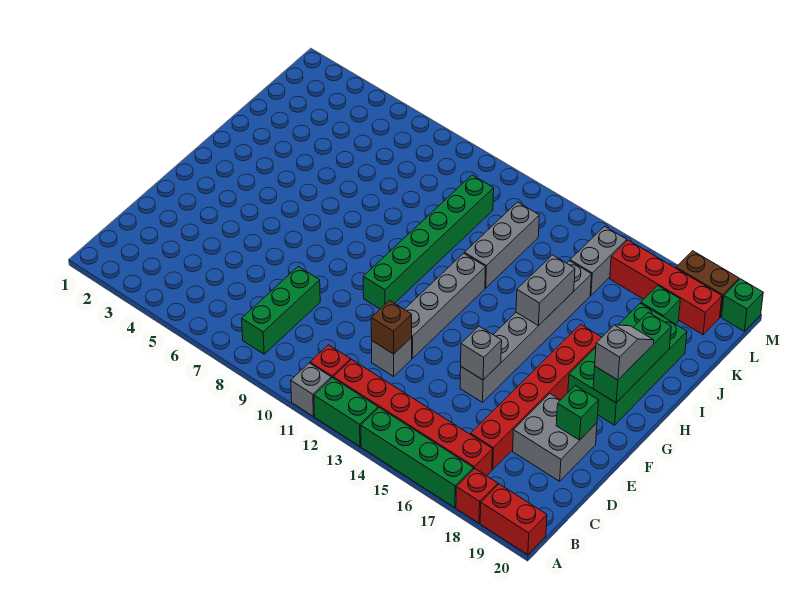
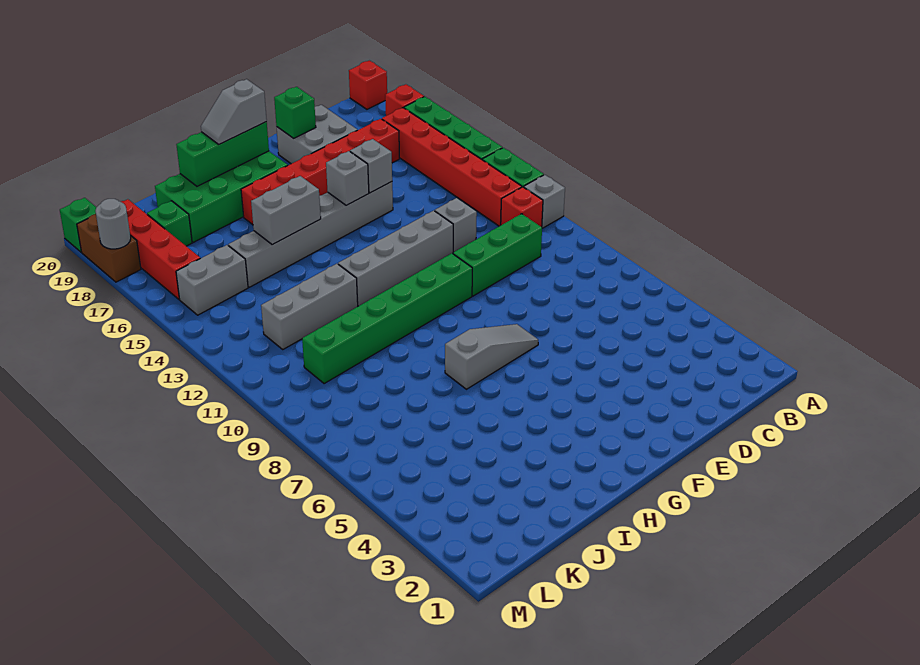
red 1x2 brick [480,484,547,555] -> red 1x1 brick [349,61,387,109]
green 1x3 brick [242,267,320,354] -> green 1x3 brick moved to [453,214,542,296]
brown 1x1 brick [371,301,412,354] -> none
none -> grey 1x3 slope [445,324,538,389]
none -> grey 1x1 brick [326,151,369,206]
none -> grey 1x1 round brick [95,199,131,249]

